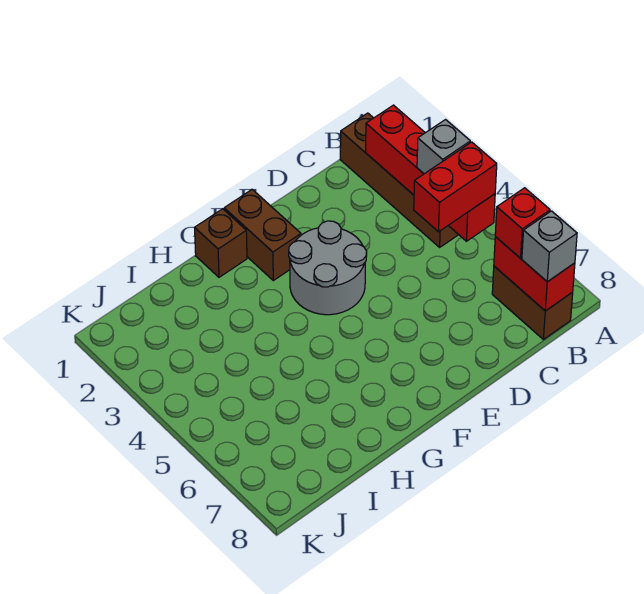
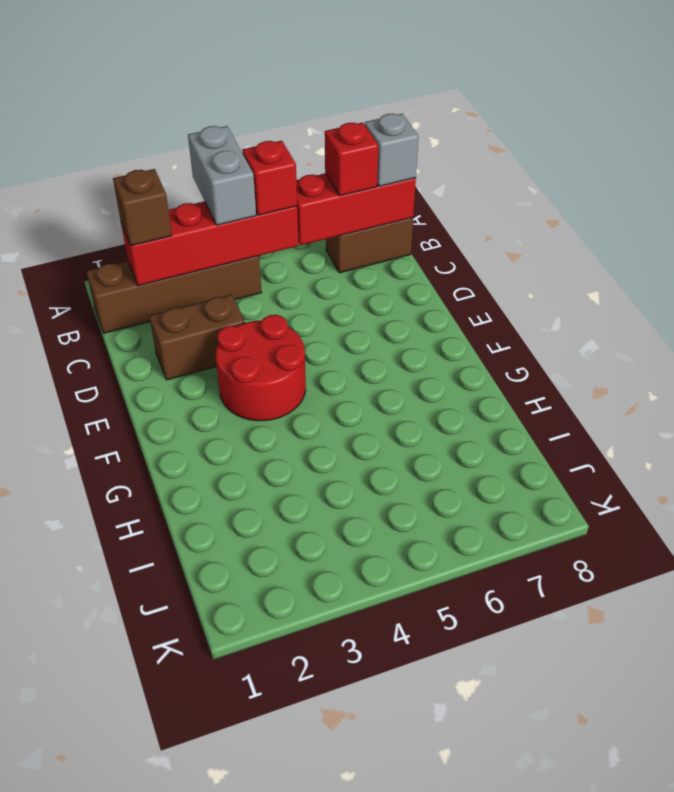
grey 1x1 brick [417,120,470,174] -> grey 1x2 brick [188,126,256,225]
red 1x2 brick [414,142,497,232] -> red 1x1 brick [243,141,297,215]
red 1x2 brick [494,237,575,311] -> red 1x3 brick [296,173,416,245]
grey 2x2 round brick [289,221,367,315] -> red 2x2 round brick [215,315,306,421]
brown 1x2 brick [224,190,301,280] -> brown 1x2 brick moved to [150,295,245,380]
brown 1x1 brick [195,209,247,277] -> brown 1x1 brick moved to [113,169,172,246]

